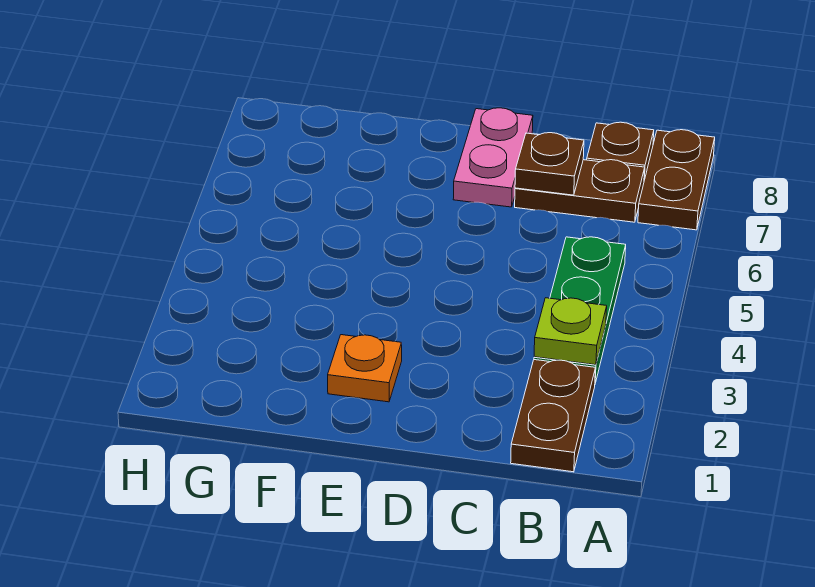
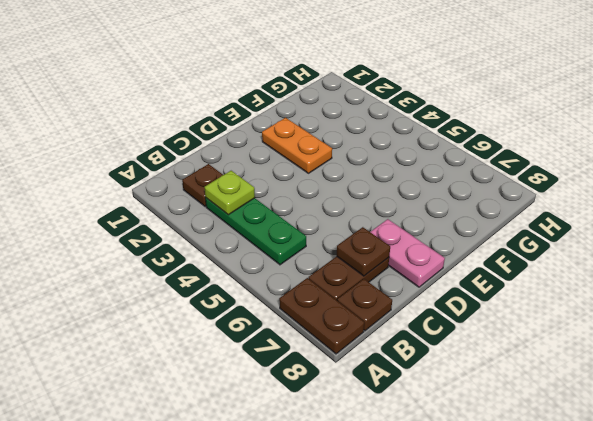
brown 1x2 plate [511,360,595,472] -> brown 1x1 plate [182,164,223,207]
orange 1x1 plate [328,335,402,402] -> orange 1x2 plate [262,118,332,173]

